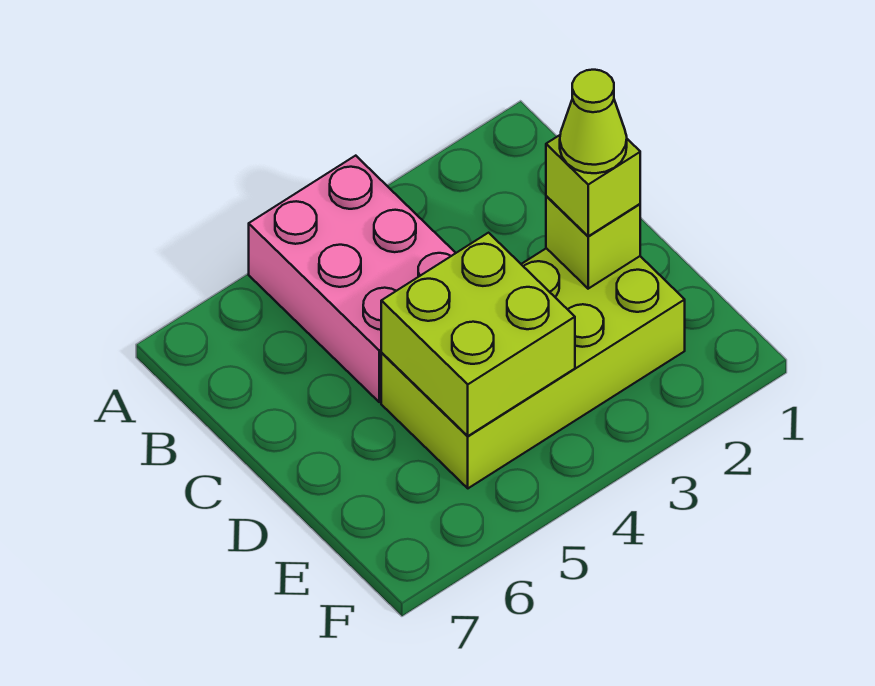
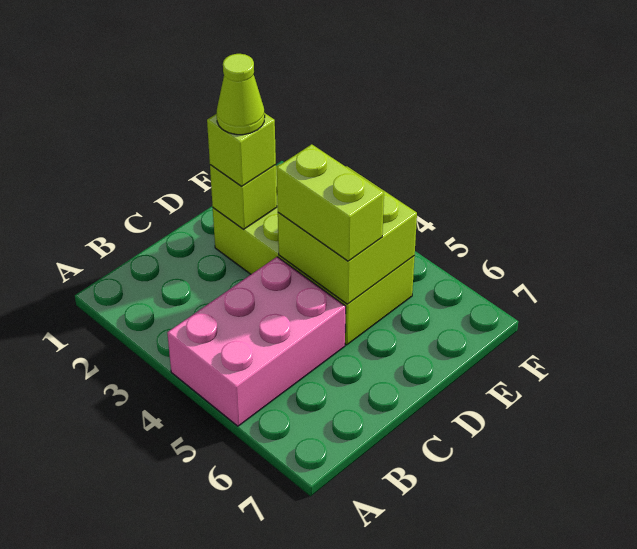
none -> lime 1x2 brick [277,144,384,261]

